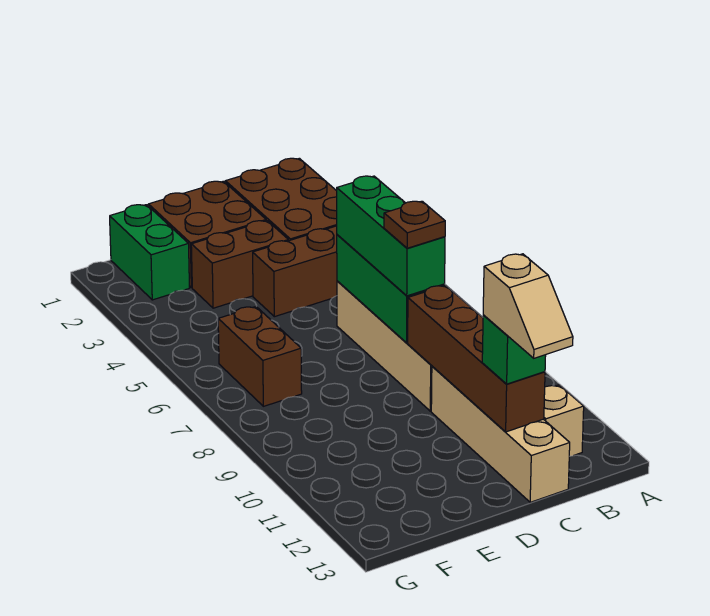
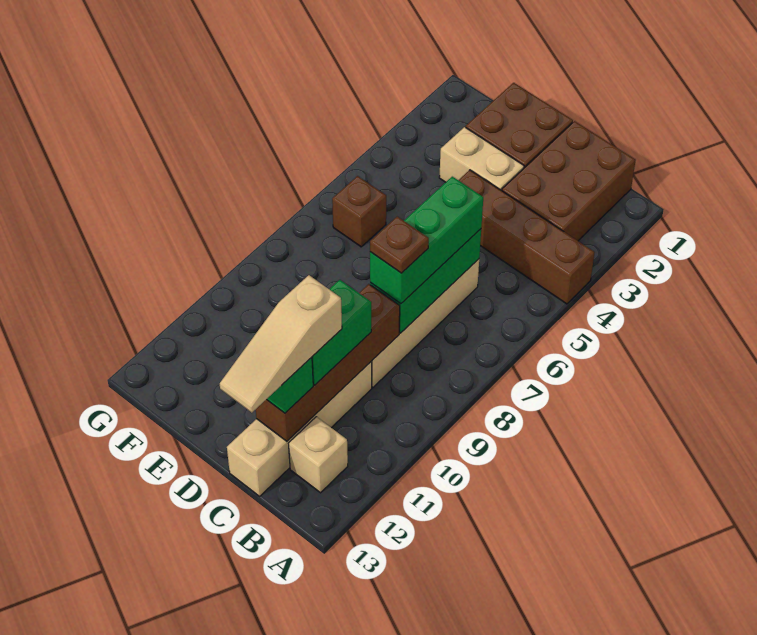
tan 1x2 slope [483,254,573,358] -> tan 1x3 slope [220,275,342,413]
brown 1x2 brick [191,221,288,308] -> tan 1x2 brick [439,127,524,190]
green 1x2 brick [110,205,189,300] -> green 1x2 brick moved to [312,280,371,385]
brown 1x2 brick [218,307,302,406] -> brown 1x1 brick [332,176,386,247]

